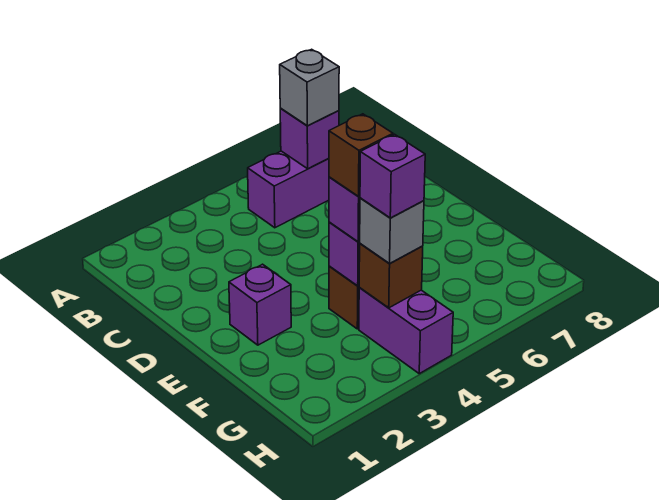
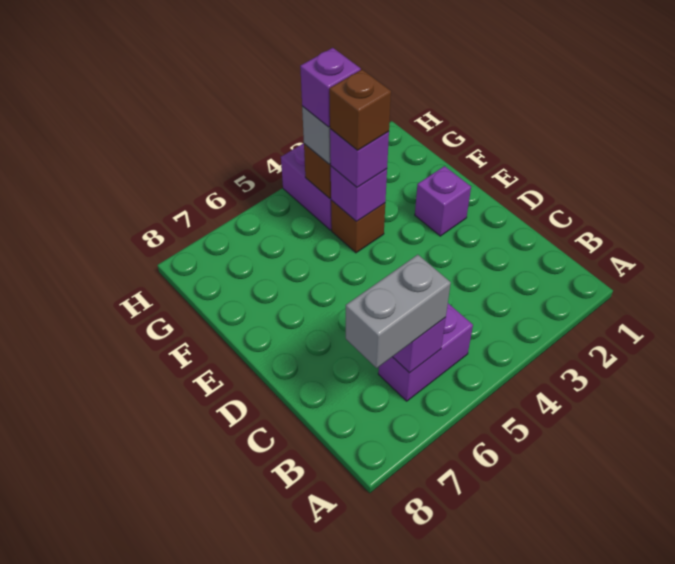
grey 1x1 brick [280,49,339,126] -> grey 1x2 brick [346,255,451,368]

